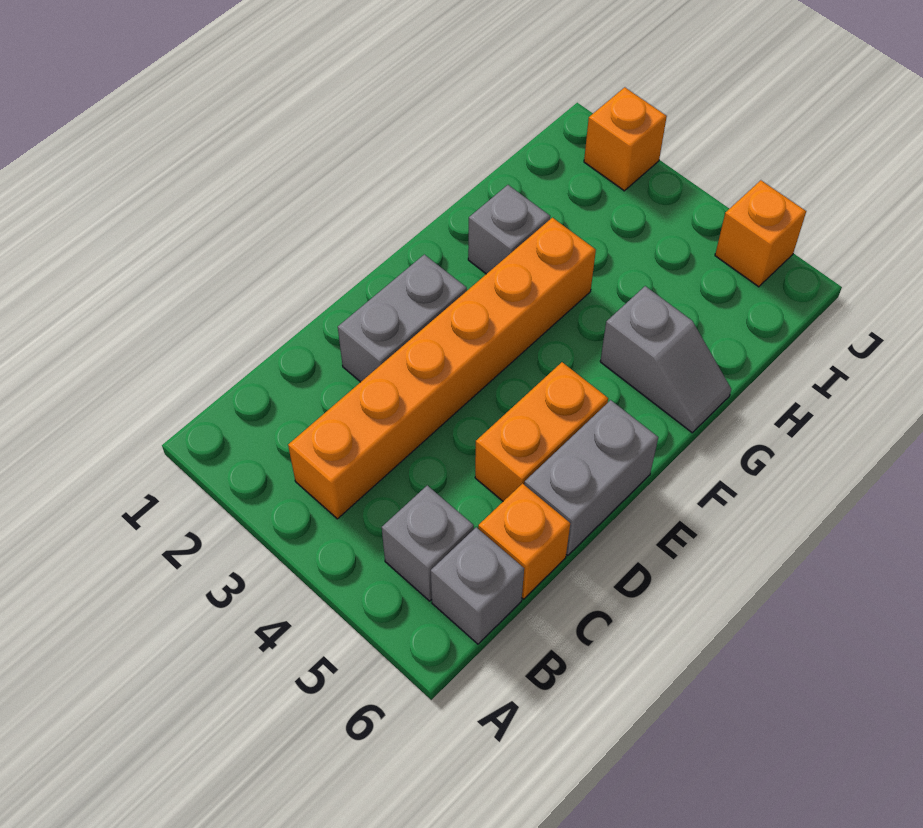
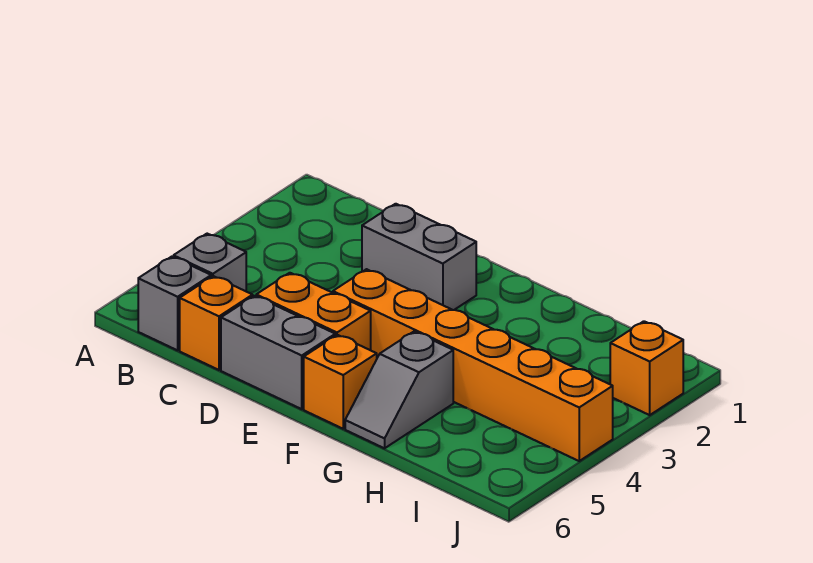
orange 1x6 brick [288,218,596,519] -> orange 1x6 brick moved to [333,269,613,461]
grey 1x1 brick [468,185,550,274] -> none
orange 1x1 brick [715,180,806,287] -> orange 1x1 brick moved to [304,335,377,429]

